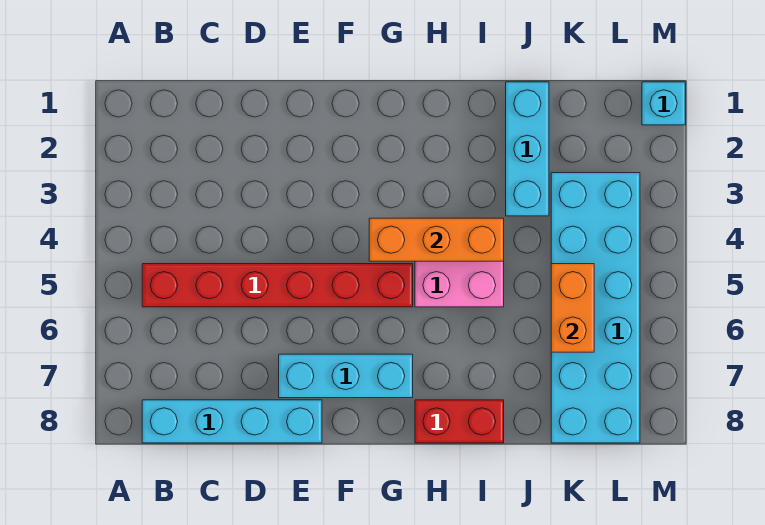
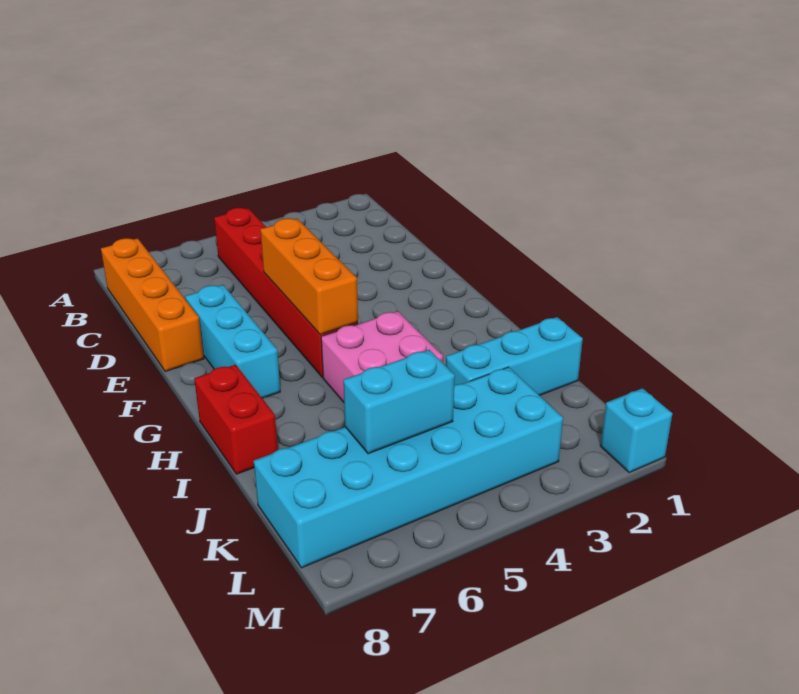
cyan 1x4 brick [142,400,322,443] -> orange 1x4 brick [101,238,204,372]
orange 1x3 brick [369,218,504,261] -> orange 1x3 brick moved to [260,218,358,335]
orange 1x2 brick [551,264,594,352] -> cyan 1x2 brick [343,350,455,454]

